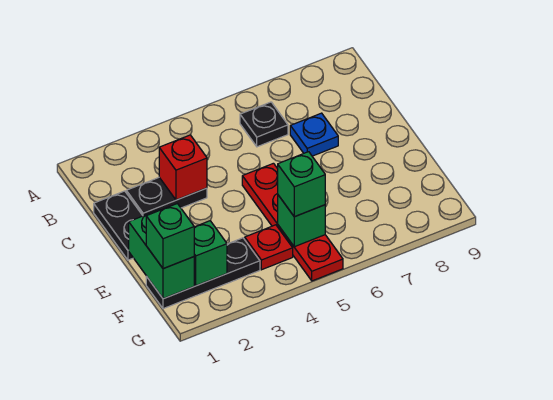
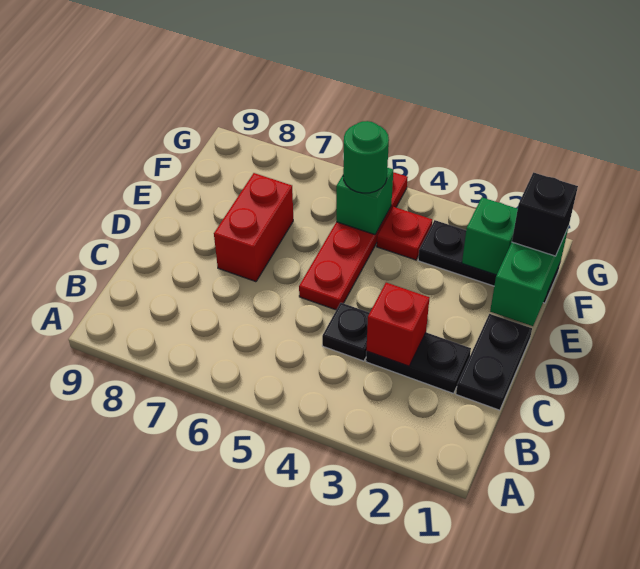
black 1x1 plate [240,102,288,147] -> black 1x1 plate moved to [322,303,369,361]
blue 1x1 plate [290,113,338,156] -> none
none -> red 1x2 brick [214,173,293,282]
green 1x1 brick [146,204,194,269] -> black 1x1 brick [512,173,578,256]
green 1x1 brick [278,152,325,217] -> green 1x1 round brick [343,121,389,193]

